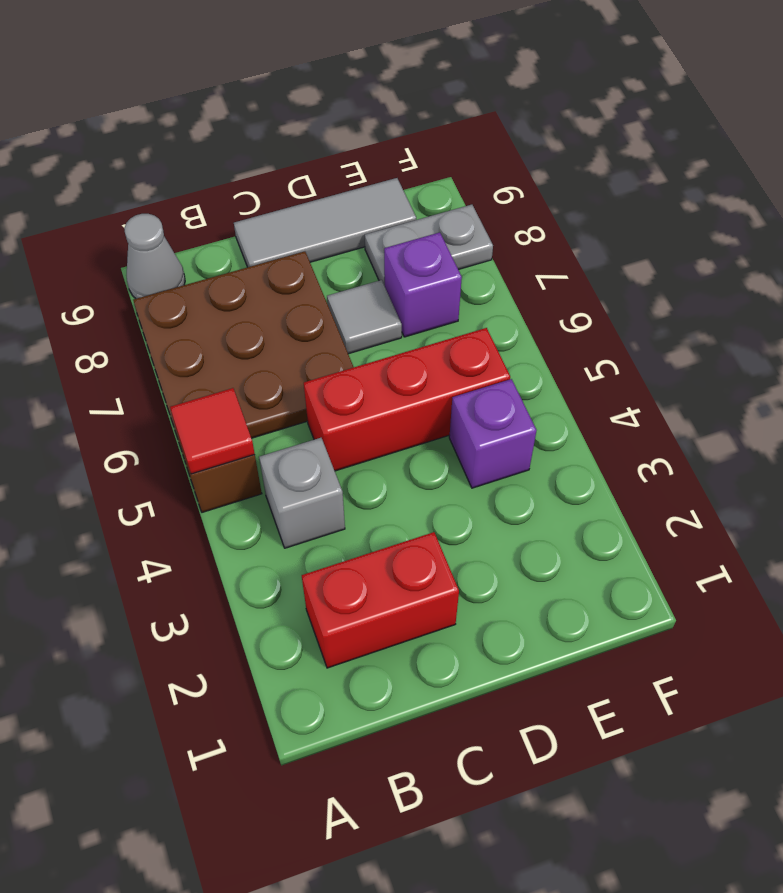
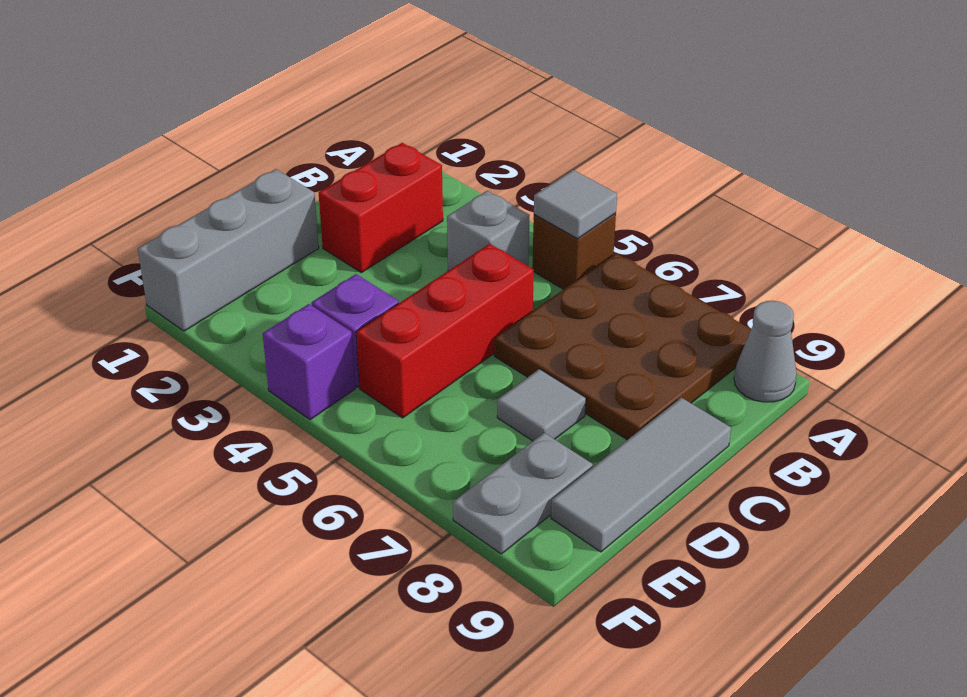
red 1x1 tile [170,388,255,474] -> grey 1x1 tile [534,170,617,239]
none -> grey 1x3 brick [138,169,319,331]
purple 1x1 brick [384,232,462,337] -> purple 1x1 brick moved to [263,304,355,420]

